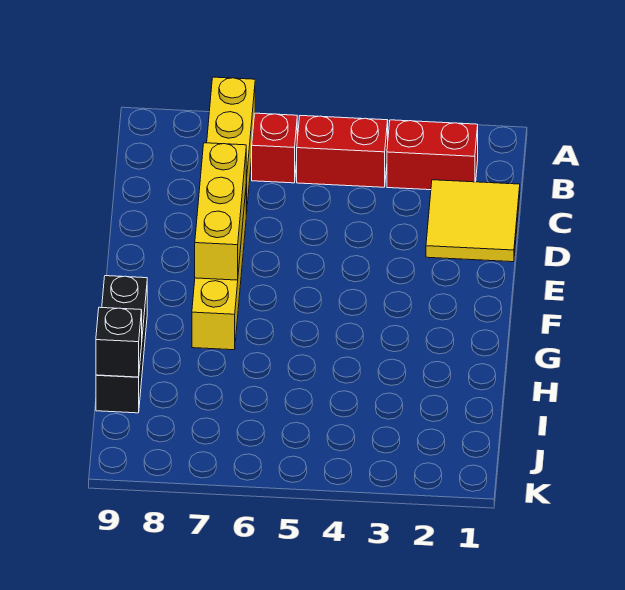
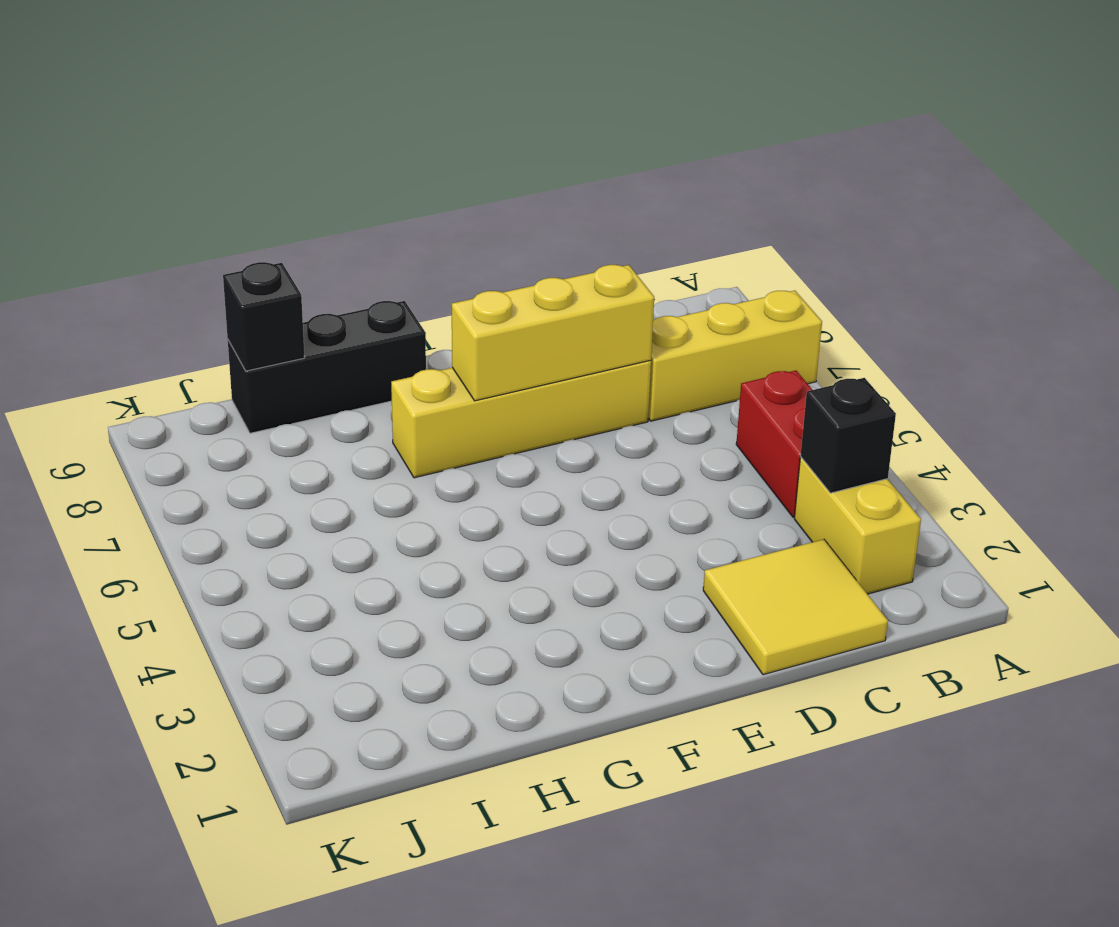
red 1x2 brick [387,120,478,190] -> yellow 1x2 brick [794,457,921,594]
none -> black 1x1 brick [801,378,896,493]
red 1x1 brick [252,113,297,183] -> none

